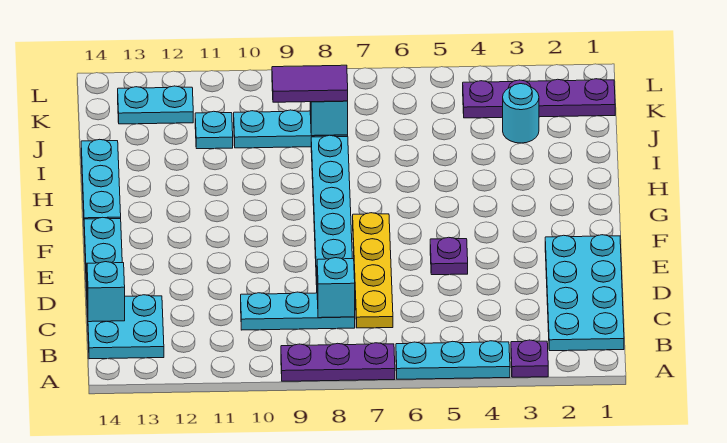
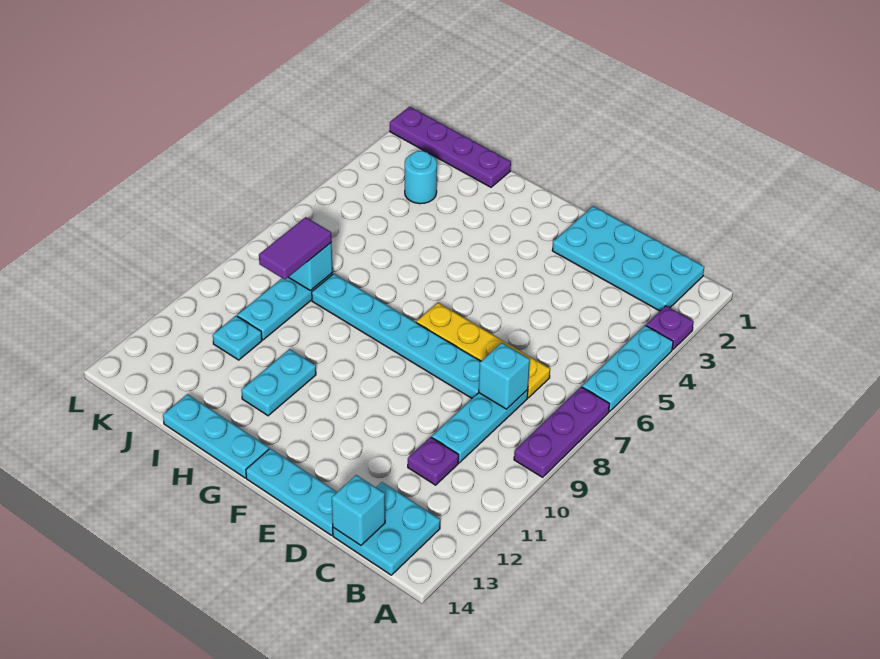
purple 1x1 plate [430,237,468,275] -> purple 1x1 plate moved to [408,437,459,485]
purple 1x4 plate [463,79,615,118] -> purple 1x4 plate turned to [390,107,511,187]
cyan 1x2 plate [118,86,193,124] -> cyan 1x2 plate moved to [241,349,316,416]

